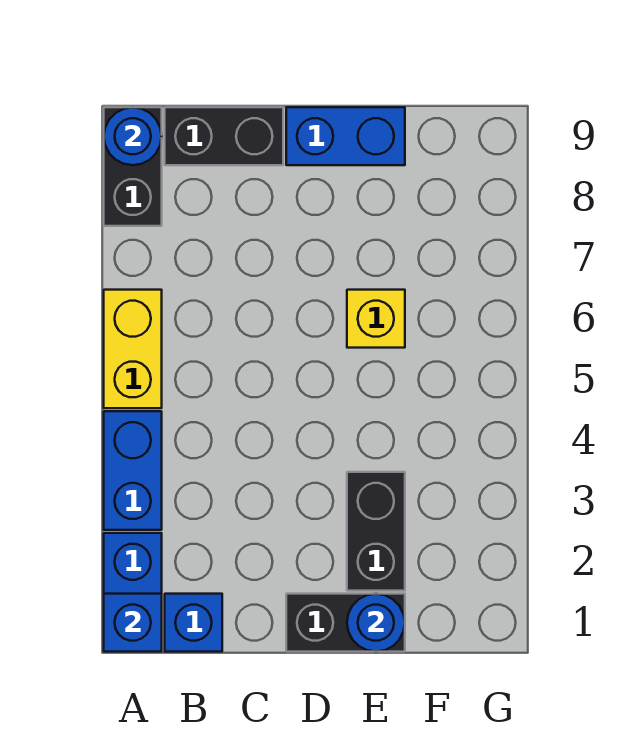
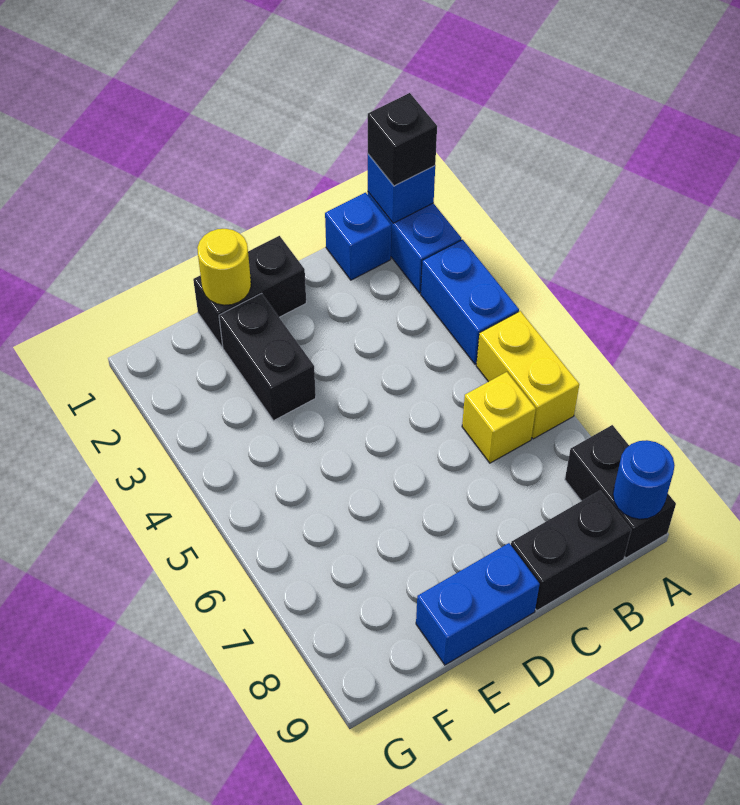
none -> black 1x1 brick [368,93,437,186]
blue 1x1 round brick [347,594,405,652] -> yellow 1x1 round brick [197,229,251,305]
yellow 1x1 brick [347,290,405,348] -> yellow 1x1 brick moved to [462,372,536,463]

